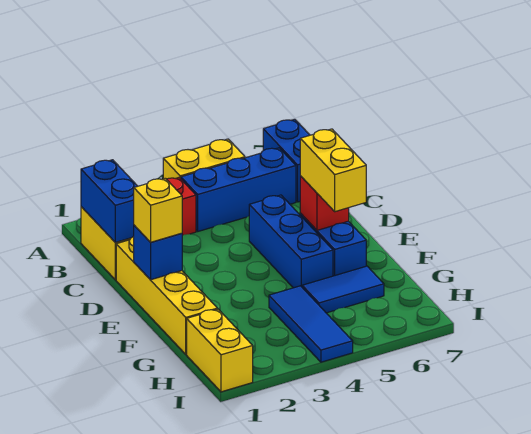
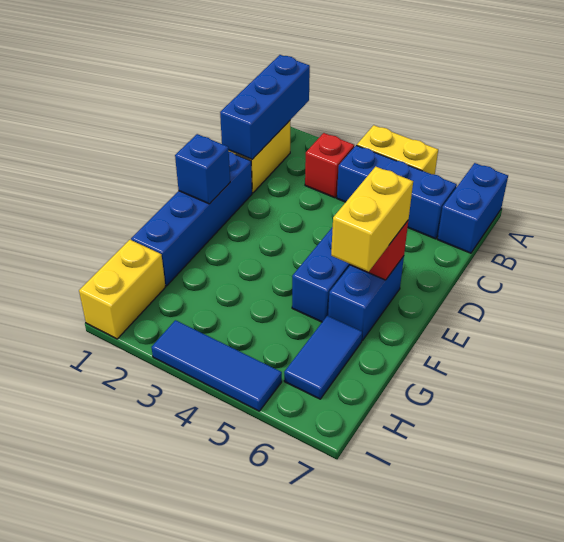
blue 1x2 brick [81,160,138,243] -> blue 1x3 brick [220,55,310,159]
yellow 1x4 brick [116,237,217,354] -> blue 1x4 brick [131,152,252,286]
yellow 1x1 brick [134,178,182,242] -> none
blue 1x3 tile [269,286,353,362] -> blue 1x3 tile turned to [152,320,282,411]
blue 1x2 tile [302,266,384,313] -> blue 1x2 tile turned to [284,316,362,399]

